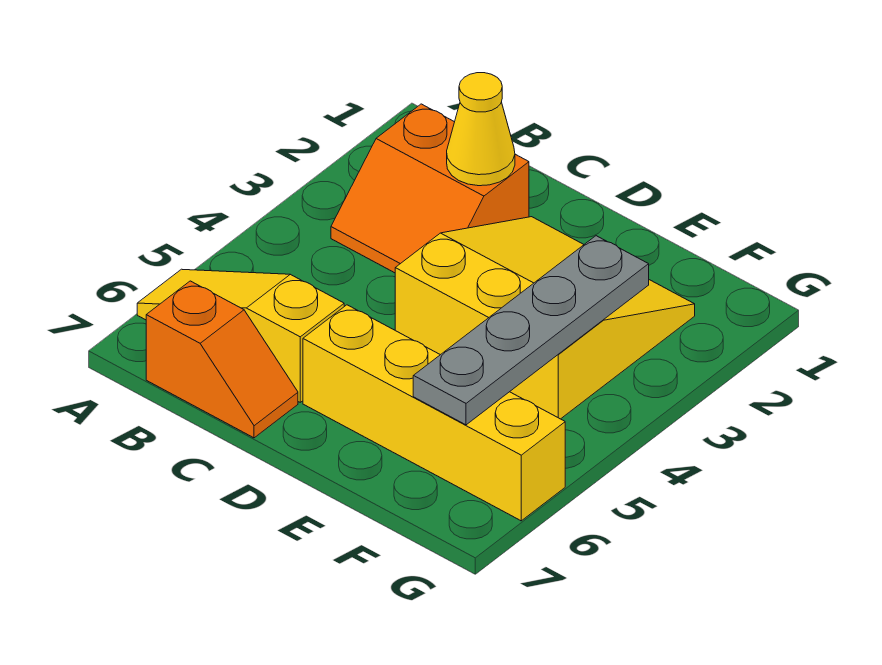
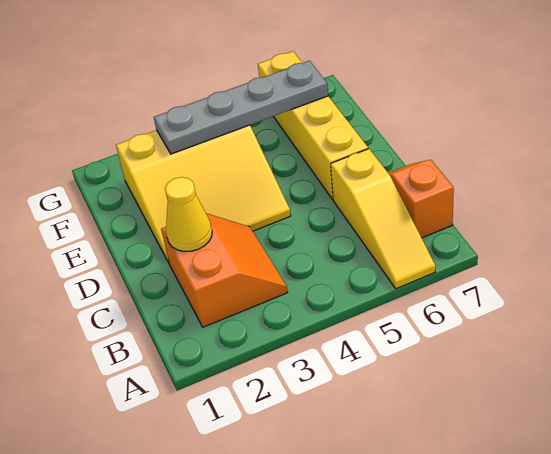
yellow 3x3 slope [395,217,695,419] -> yellow 3x3 slope turned to [116,125,291,263]

